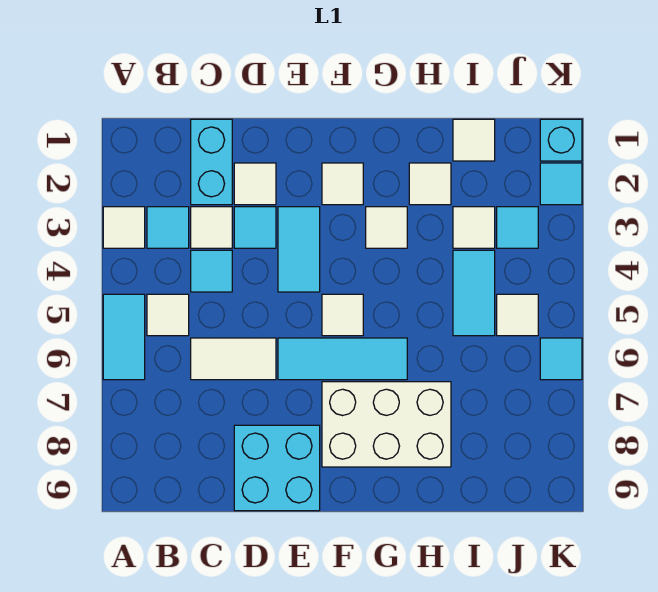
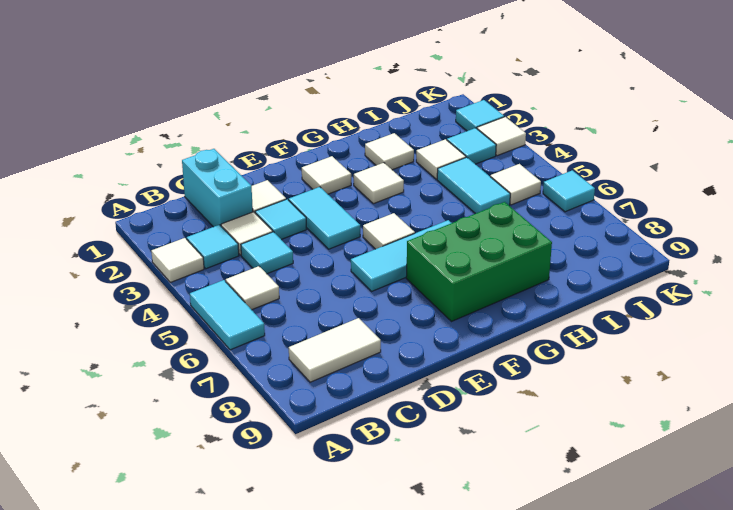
white 1x2 tile [191,338,276,380] -> white 1x2 tile moved to [289,318,381,382]
cyan 2x2 brick [234,425,320,511] -> none
white 2x3 brick [322,382,451,467] -> green 2x3 brick [406,202,552,322]
white 1x1 tile [453,119,495,161] -> white 1x1 tile moved to [477,117,526,156]
cyan 1x1 brick [540,119,582,161] -> none

